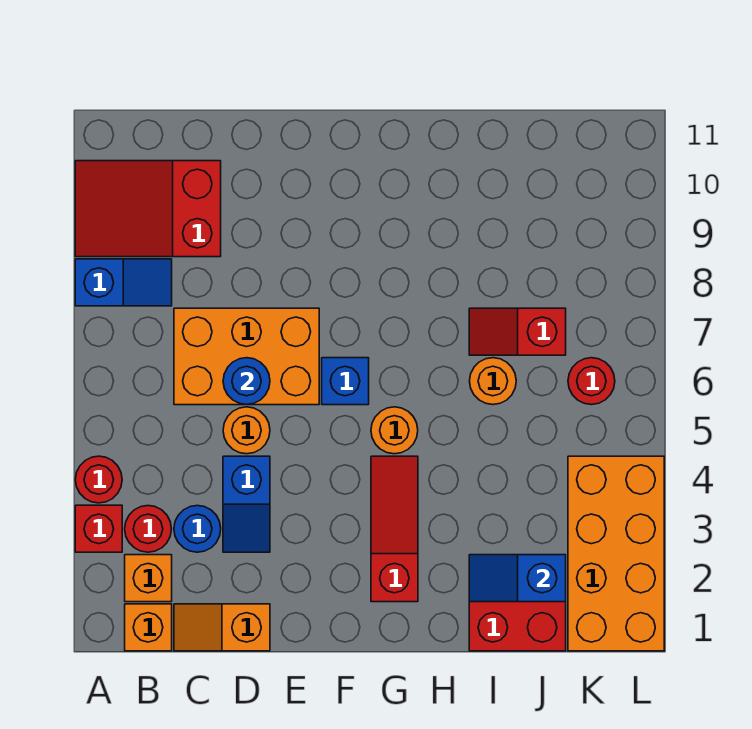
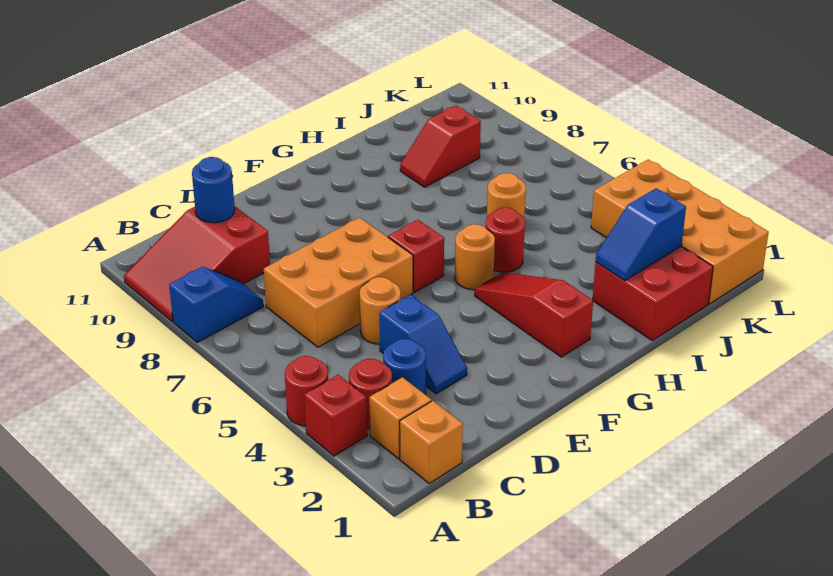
orange 1x2 slope [174,604,270,651] -> none
blue 1x1 round brick [223,358,270,405] -> blue 1x1 round brick moved to [192,157,235,223]
blue 1x1 brick [322,358,369,405] -> red 1x1 brick [388,220,444,292]
red 1x2 slope [469,308,566,355] -> red 1x2 slope moved to [400,106,481,187]
red 1x1 round brick [568,358,615,405] -> red 1x1 round brick moved to [486,208,525,272]

